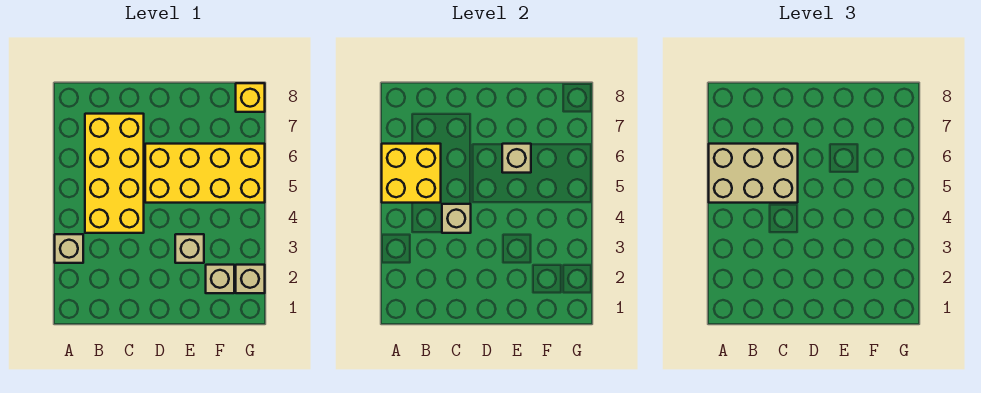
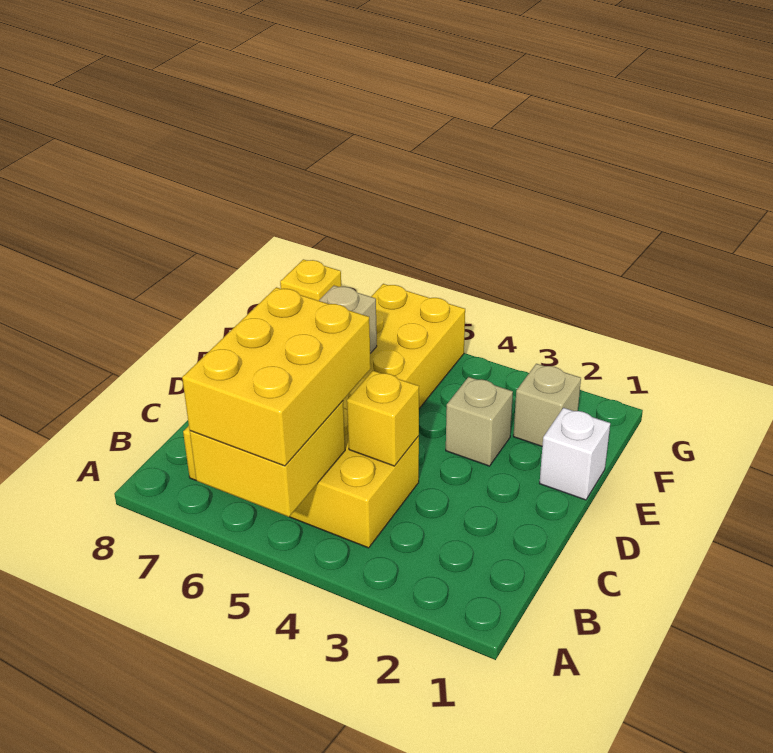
tan 1x1 brick [55,234,83,263] -> none
tan 2x3 brick [709,144,798,203] -> yellow 2x3 brick [182,287,371,466]
tan 1x1 brick [442,204,471,233] -> yellow 1x1 brick [347,371,419,466]
none -> white 1x1 brick [539,408,610,500]
tan 1x1 brick [236,265,265,293] -> none

